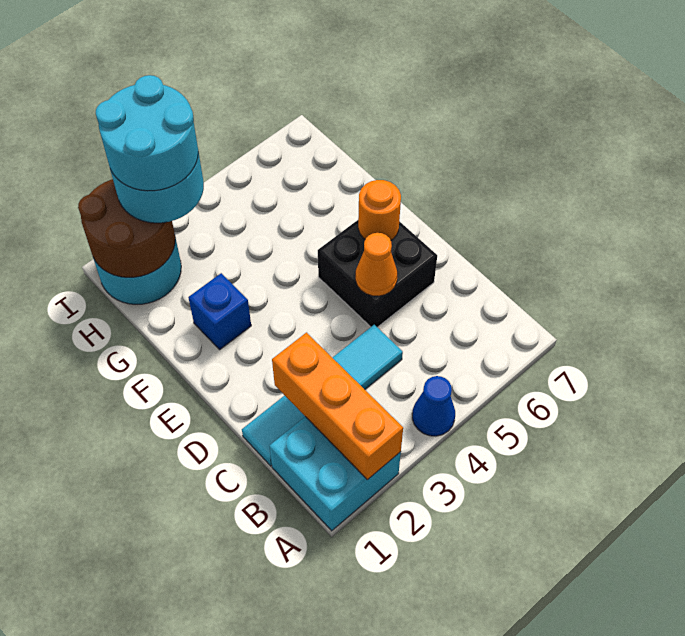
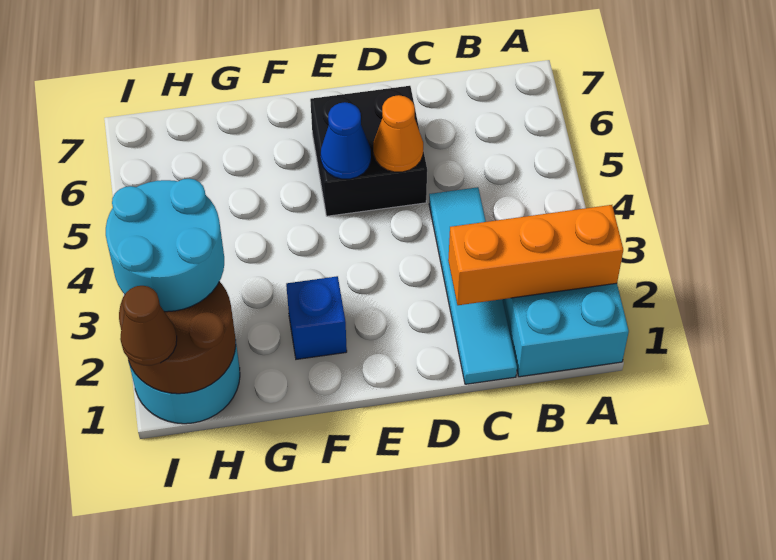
blue 1x1 cone [412,376,455,436] -> blue 1x1 cone moved to [321,102,371,179]
orange 1x1 round brick [358,180,401,240] -> none
cyan 2x2 round brick [96,75,198,191] -> none
none -> brown 1x1 cone [120,286,177,365]

